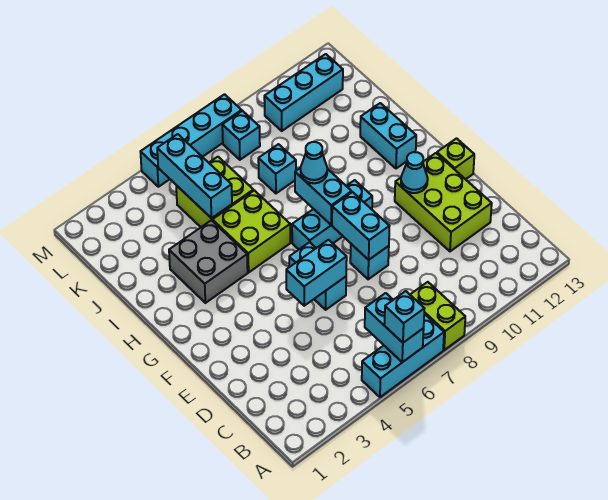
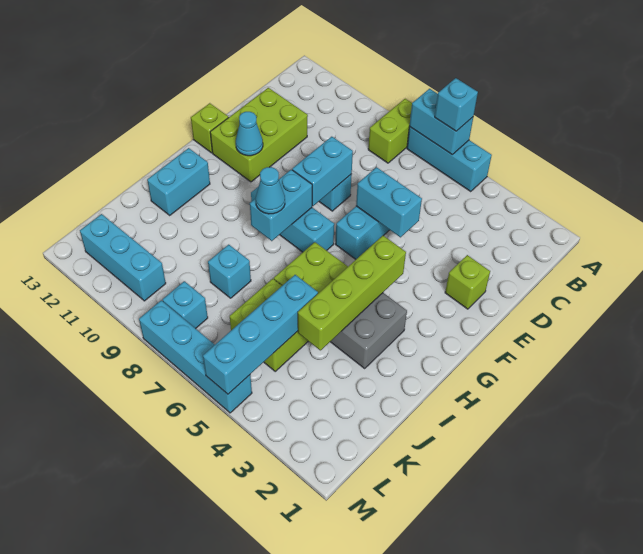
cyan 1x2 brick [365,293,424,362] -> cyan 1x2 brick turned to [410,89,473,154]
none -> lime 1x1 brick [445,255,490,309]
none -> lime 1x4 brick [298,236,406,350]
cyan 1x3 brick [157,134,232,218] -> cyan 1x4 brick [203,275,318,394]

